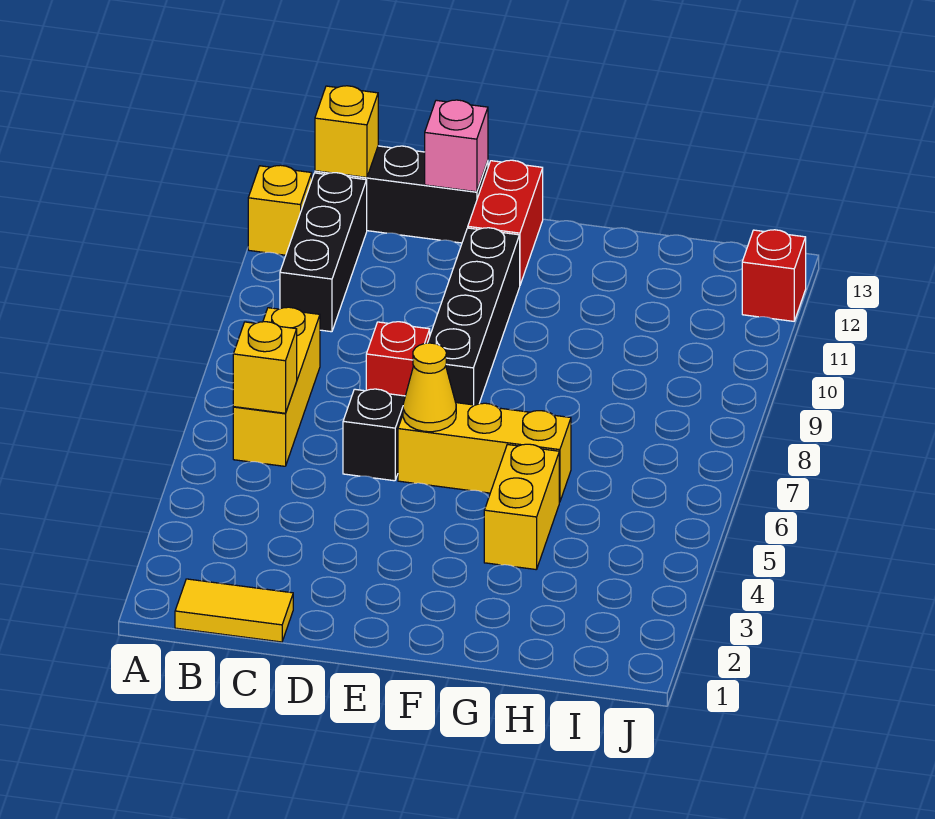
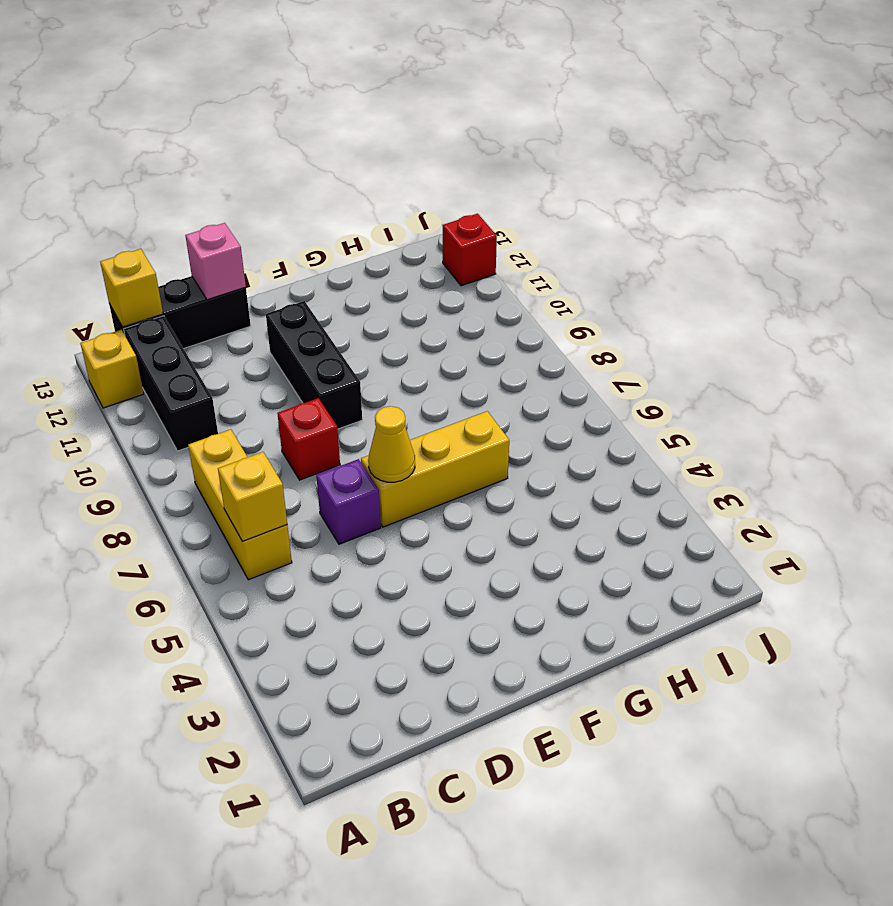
yellow 1x2 tile [175,579,293,642] -> none
black 1x1 brick [343,389,405,481] -> purple 1x1 brick [316,459,381,544]
black 1x4 brick [428,228,520,405] -> black 1x3 brick [266,301,362,429]
red 1x2 brick [468,160,543,285] -> none
yellow 1x2 brick [484,444,559,570] -> none

